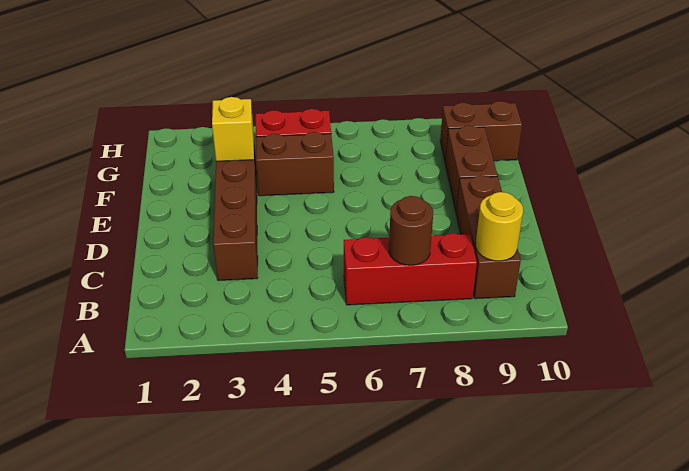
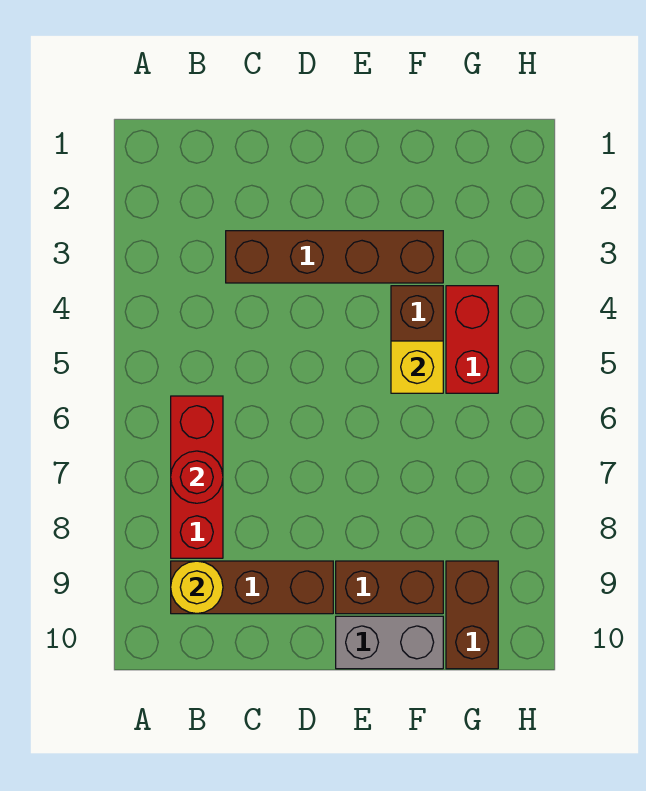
brown 1x1 round brick [389,196,433,265] -> red 1x1 round brick [171,451,223,503]
none -> grey 1x2 brick [336,616,443,669]
yellow 1x1 brick [212,97,254,161] -> yellow 1x1 brick moved to [391,341,443,393]

